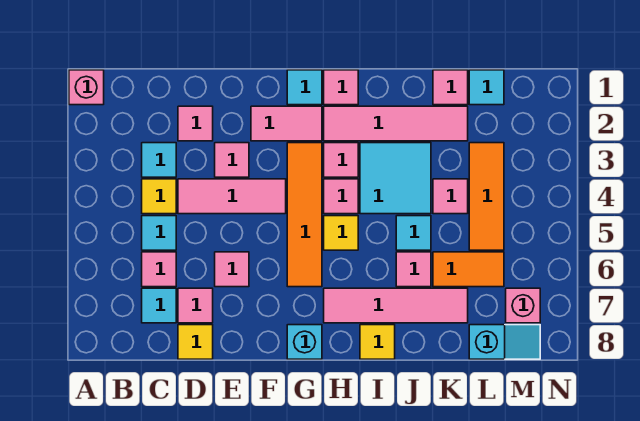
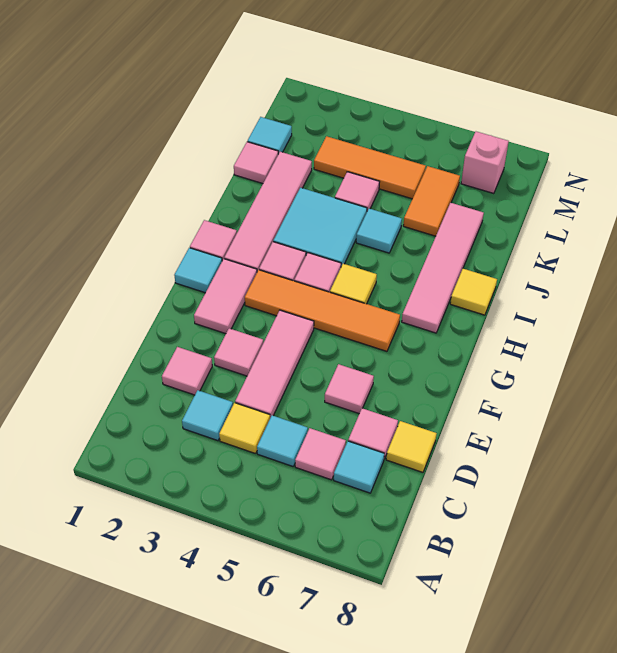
pink 1x1 brick [69,70,104,105] -> none
cyan 1x1 brick [287,325,322,359] -> none
pink 1x1 tile [396,252,431,287] -> none
cyan 1x2 slope [469,325,540,359] -> none

